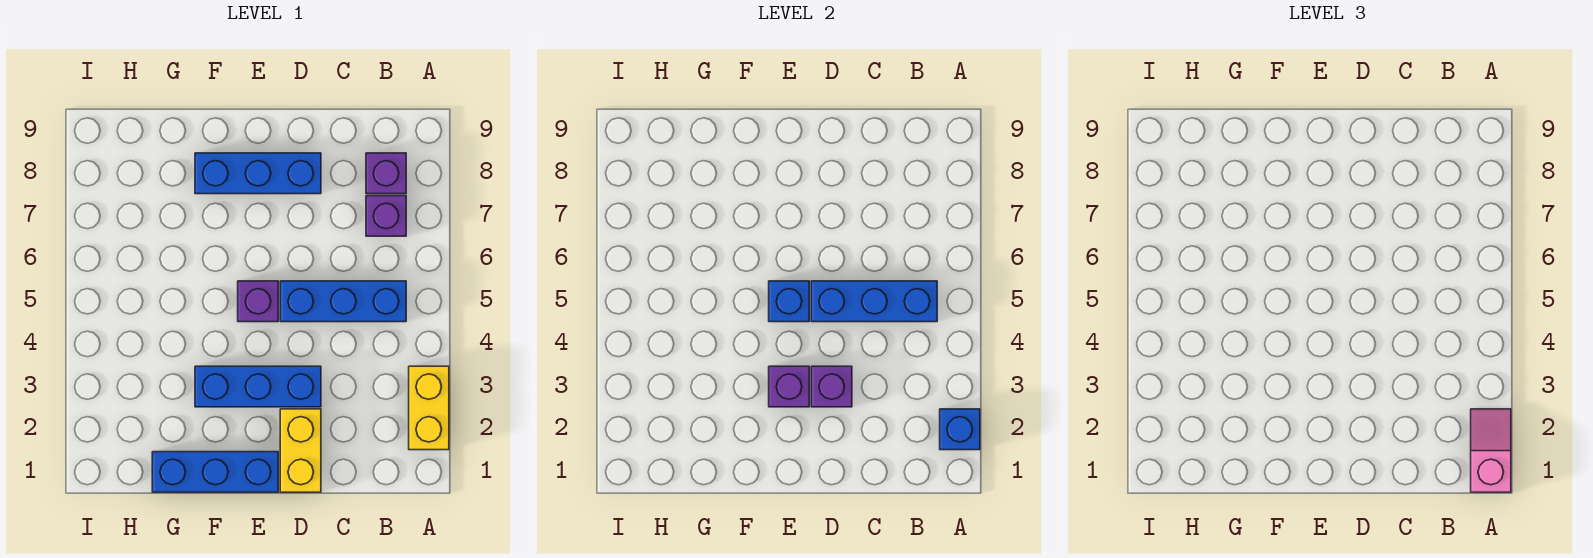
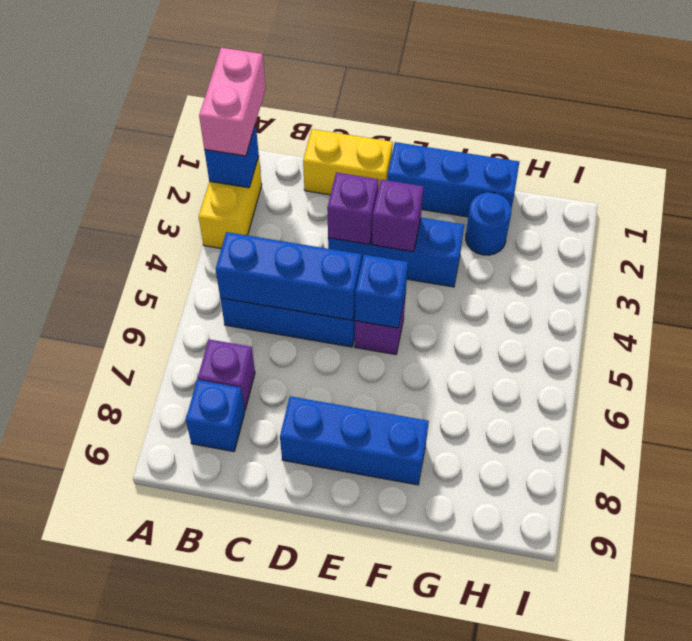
pink 1x2 slope [1471,409,1511,492] -> pink 1x2 brick [199,48,266,156]
purple 1x1 brick [366,153,406,194] -> blue 1x1 brick [186,380,245,452]
yellow 1x2 brick [280,409,321,492] -> yellow 1x2 brick turned to [303,129,393,195]
none -> blue 1x1 round brick [466,192,511,255]

